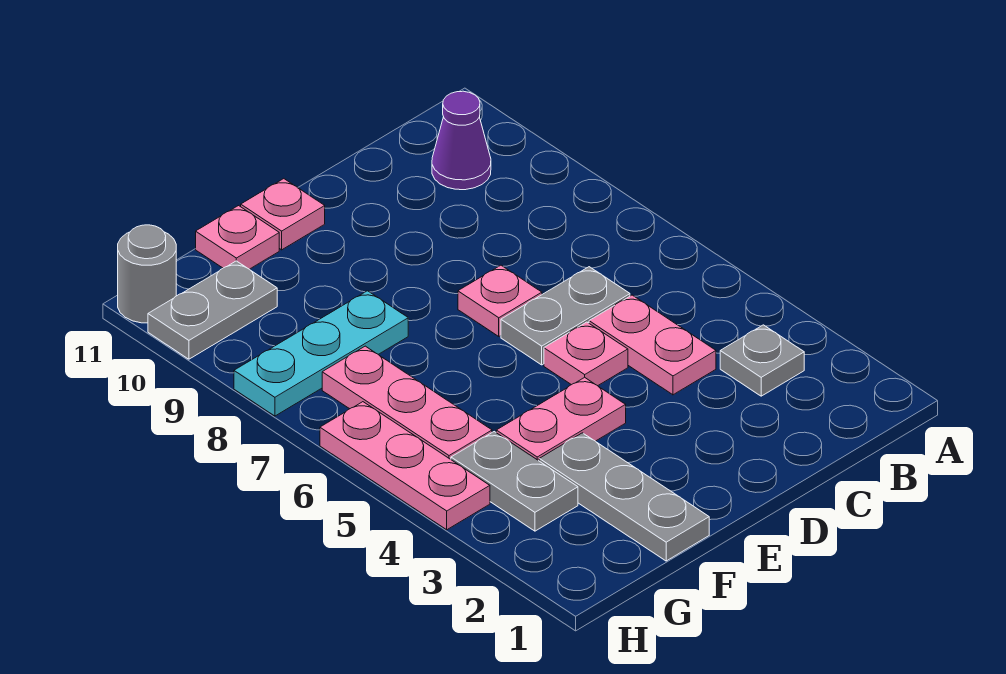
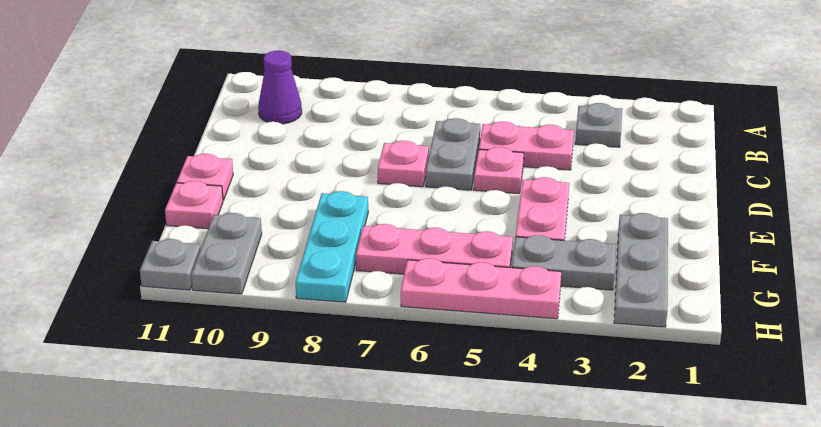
grey 1x3 plate [539,433,709,561] -> grey 1x3 plate turned to [614,213,668,327]
grey 1x1 round brick [118,225,176,323] -> grey 1x1 plate [140,239,200,290]

